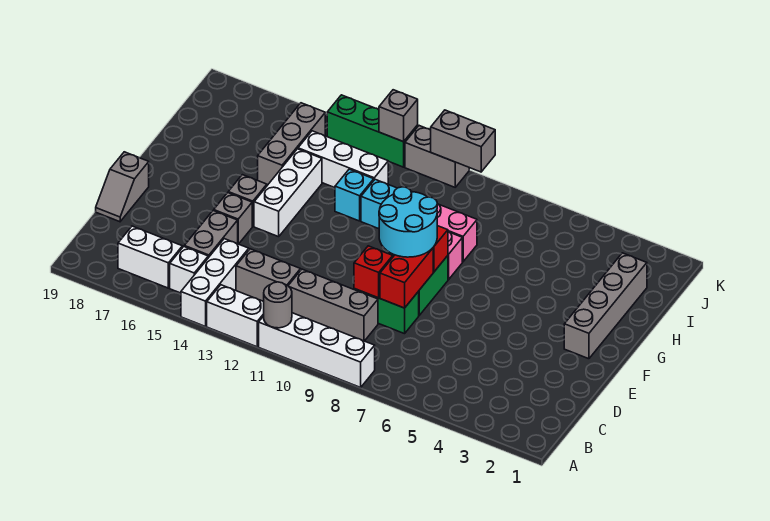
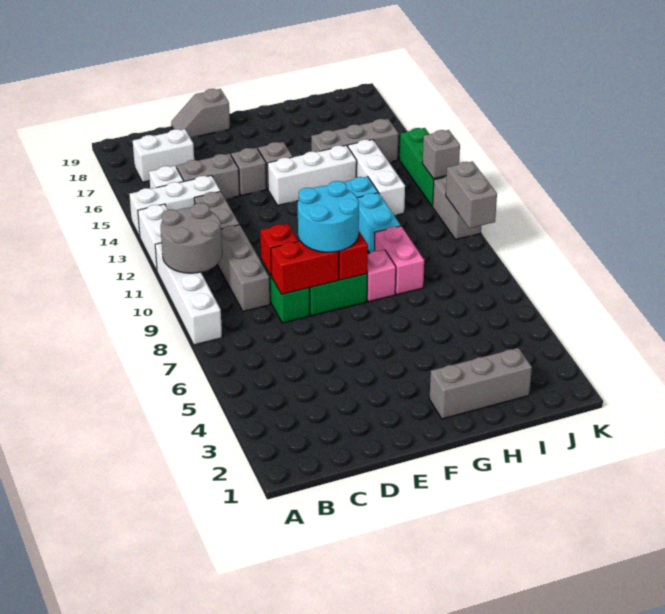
grey 1x1 round brick [264,282,292,328] -> grey 2x2 round brick [160,203,222,273]
white 1x2 brick [118,226,182,288] -> white 1x2 brick turned to [133,129,194,182]
grey 1x4 brick [564,253,647,359] -> grey 1x3 brick [429,348,532,419]

